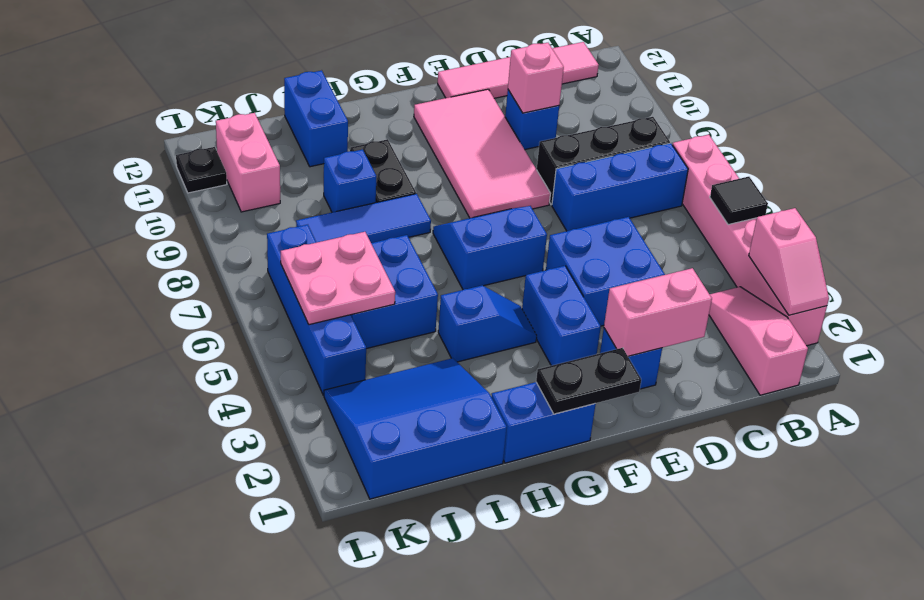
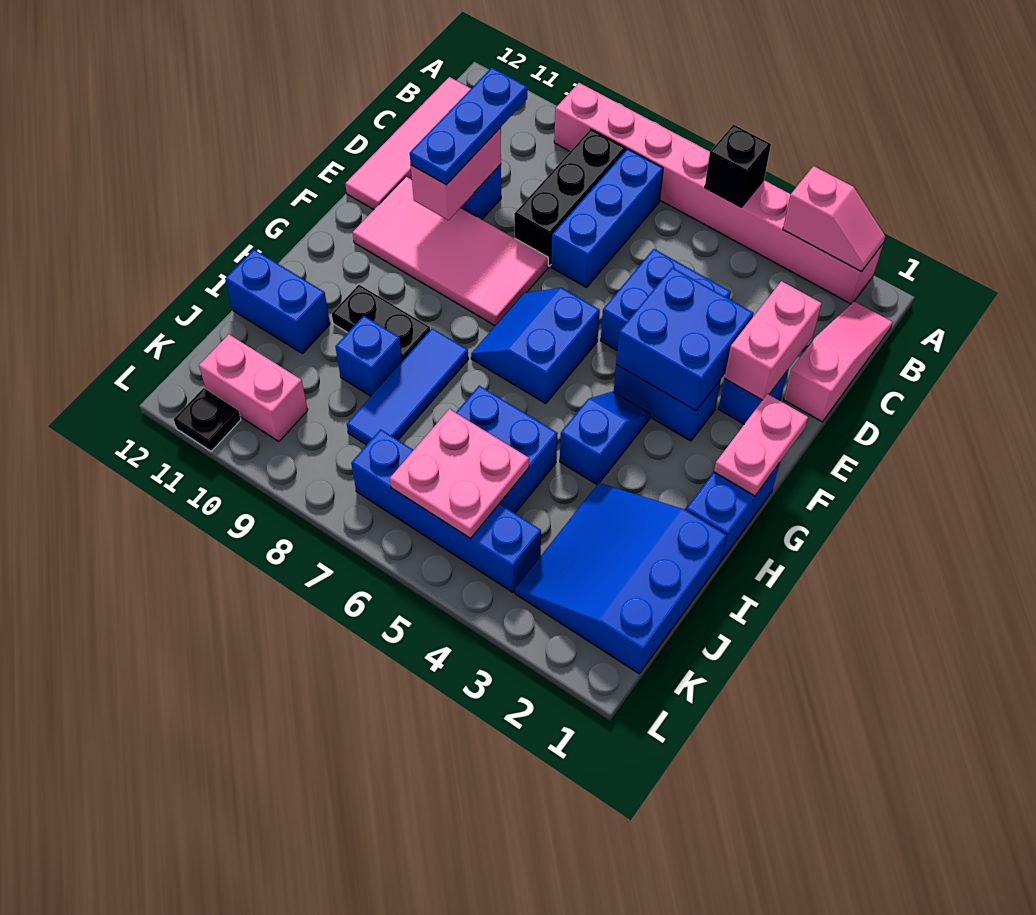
pink 1x6 brick [673,135,827,346] -> pink 1x8 brick [554,83,883,304]
black 1x1 tile [710,177,768,225] -> black 1x1 brick [705,125,771,207]
pink 1x3 slope [709,287,808,395] -> pink 1x3 slope turned to [784,301,893,422]
none -> blue 1x3 plate [410,68,527,185]
pink 1x1 brick [508,43,564,113] -> pink 1x2 brick [411,128,501,220]
none -> blue 2x2 brick [616,268,753,411]
black 1x2 plate [536,348,641,414] -> pink 1x2 plate [714,394,808,496]

